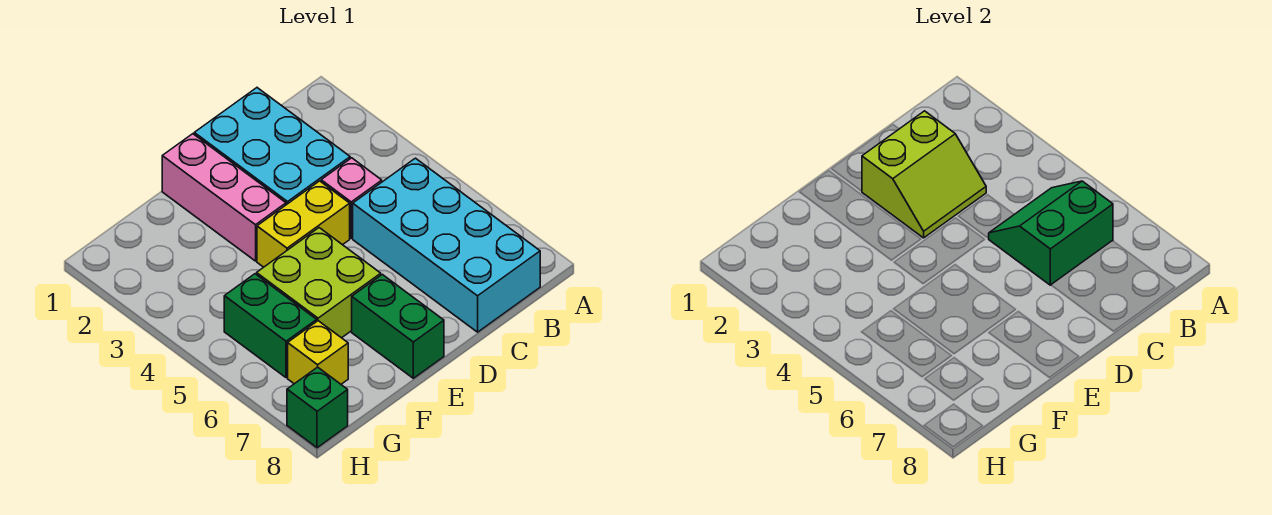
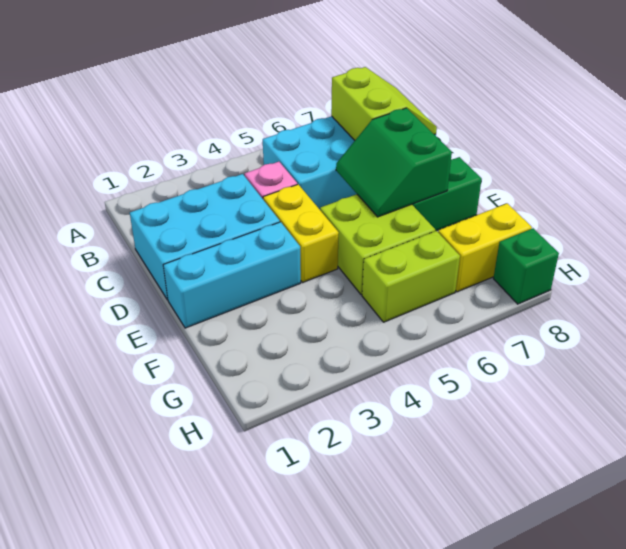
green 2x2 slope [989,181,1113,285] -> green 2x2 slope moved to [336,108,452,217]
lime 2x2 slope [862,111,986,238] -> lime 2x2 slope moved to [331,67,437,140]
pink 1x3 brick [162,134,286,261] -> cyan 1x3 brick [163,222,301,328]
green 1x2 brick [224,274,317,378] -> lime 1x2 brick [362,231,460,322]
yellow 1x1 brick [288,321,348,384] -> yellow 1x2 brick [438,203,532,292]

